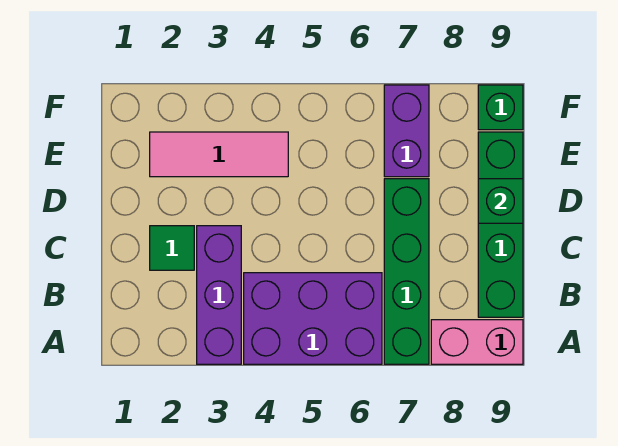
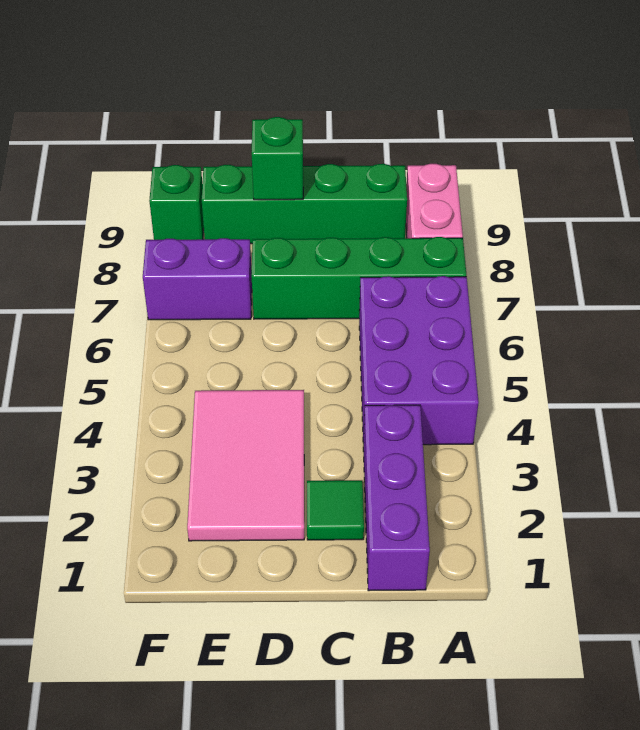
purple 1x3 brick [197,226,241,364] -> purple 1x3 brick turned to [363,405,430,591]
pink 1x3 tile [150,132,288,177] -> pink 2x3 tile [187,390,304,541]

